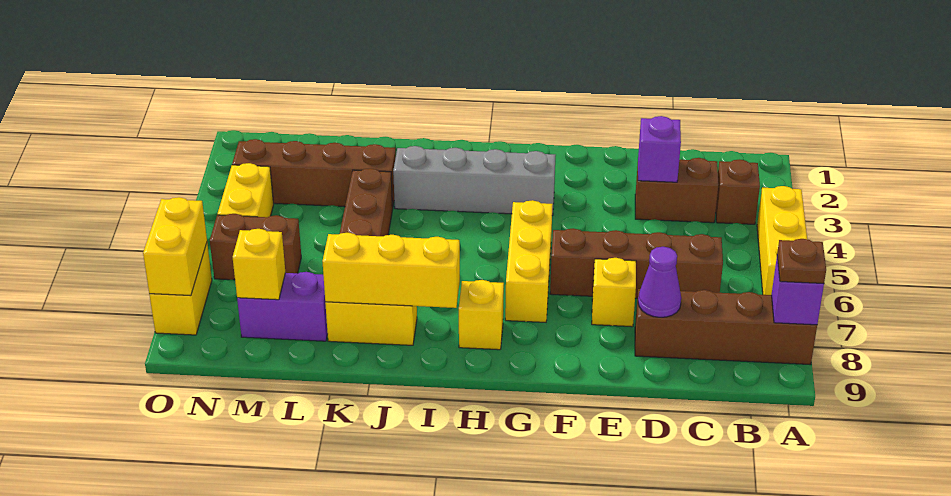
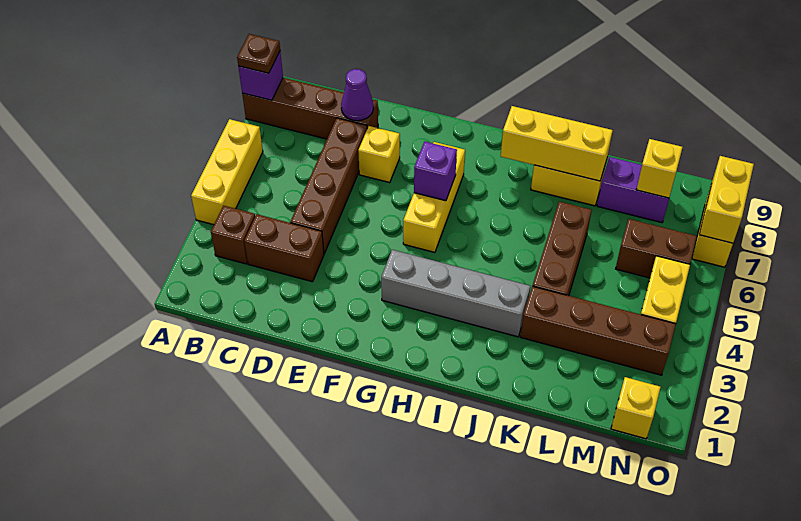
brown 1x4 brick [550,228,723,298] -> brown 1x4 brick turned to [291,118,367,254]
purple 1x1 brick [638,116,681,182] -> purple 1x1 brick moved to [414,141,457,201]
yellow 1x1 brick [459,280,504,350] -> yellow 1x1 brick moved to [611,377,661,439]

